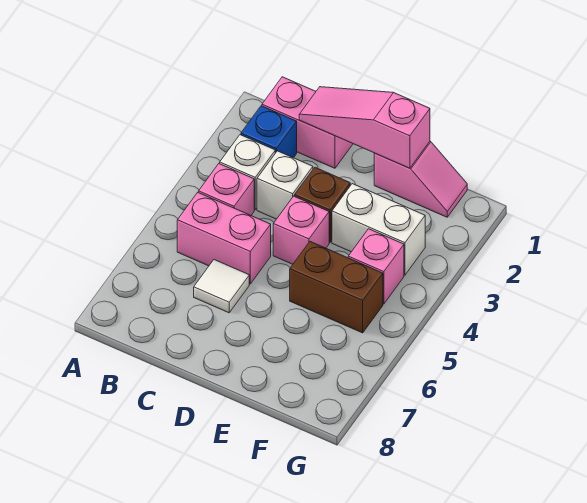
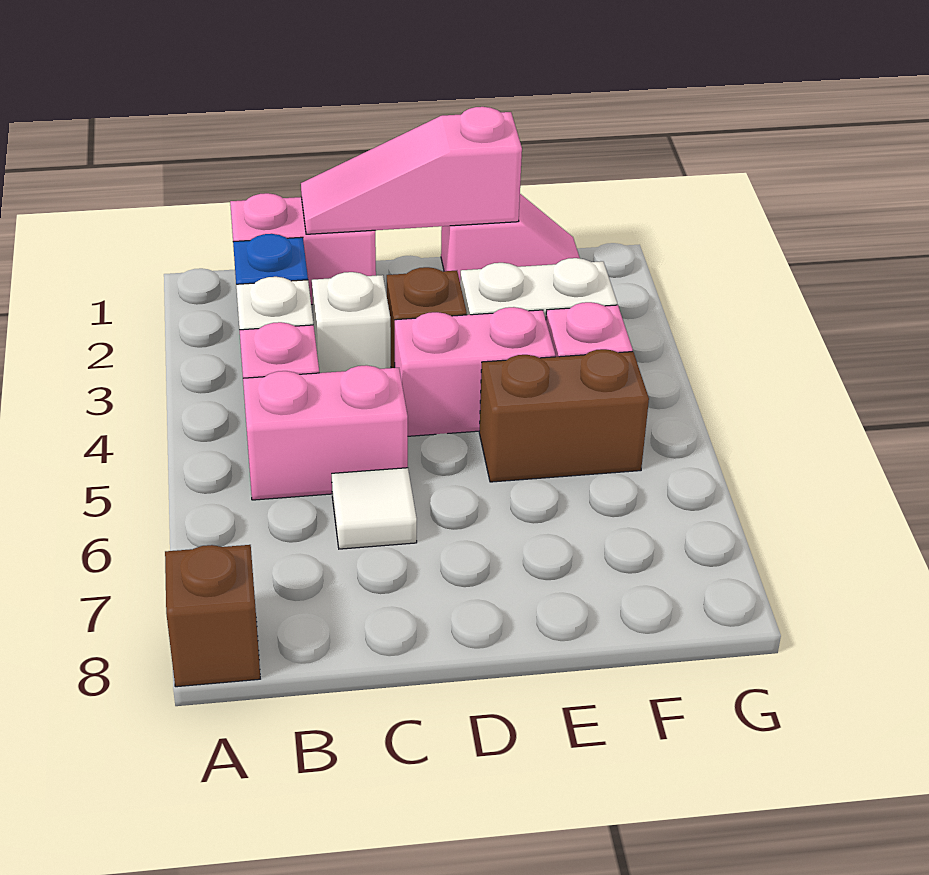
none -> brown 1x1 brick [165,545,260,687]
pink 1x1 brick [273,196,329,264] -> pink 1x2 brick [395,307,555,436]

